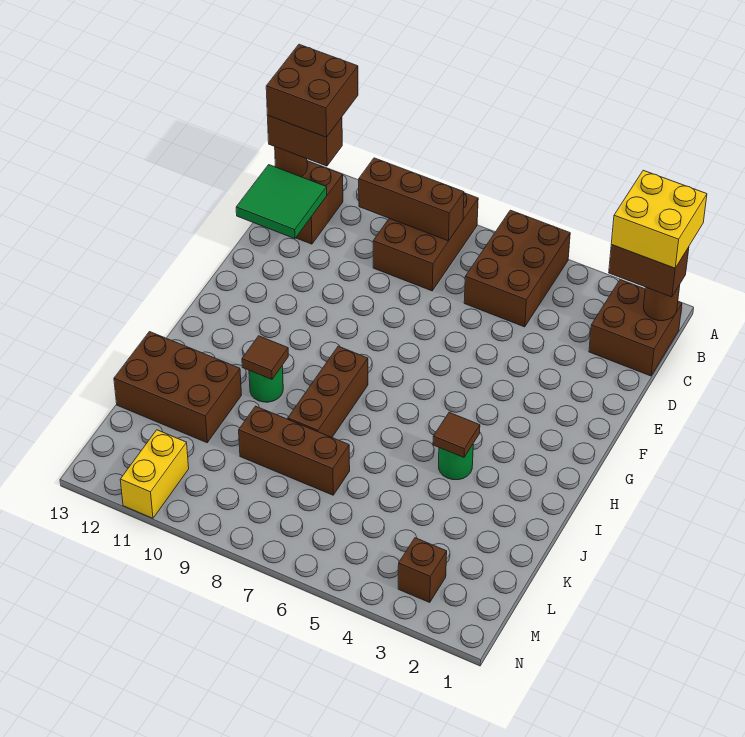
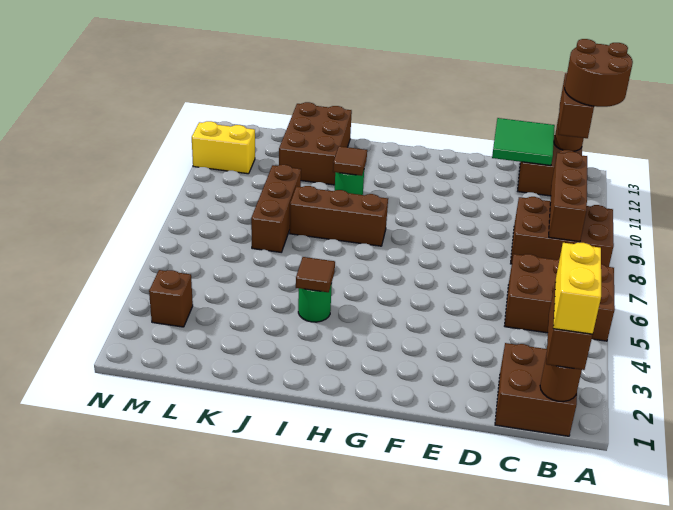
yellow 2x2 brick [611,170,707,268] -> yellow 1x2 brick [553,243,601,334]
brown 2x2 brick [266,44,358,137] -> brown 2x2 round brick [565,39,633,107]

